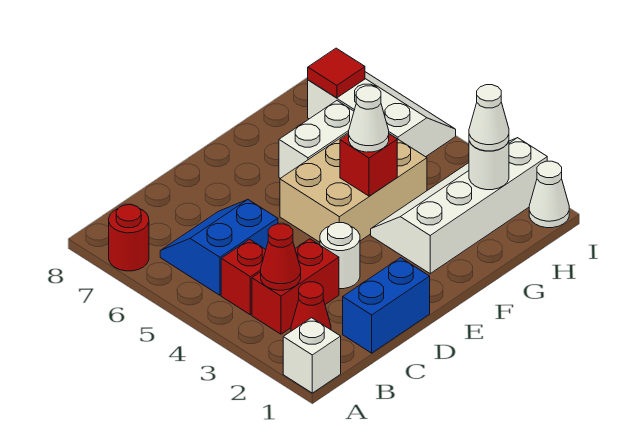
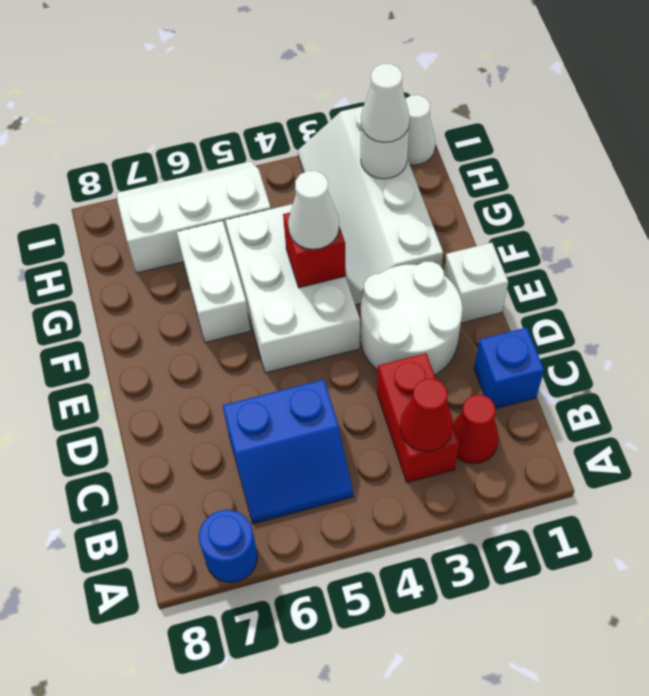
white 1x1 brick [283,318,341,393] -> white 1x1 brick moved to [444,243,508,323]
red 1x1 round brick [109,205,149,271] -> blue 1x1 round brick [199,510,257,583]
red 1x1 brick [221,239,266,315] -> none
blue 2x2 slope [160,200,278,295] -> blue 2x2 slope turned to [223,379,353,524]
blue 1x2 brick [343,258,430,353] -> blue 1x1 brick [474,327,544,409]
white 1x1 round brick [320,223,360,289] -> white 2x2 round brick [360,262,462,375]
tan 2x3 brick [280,133,427,242] -> white 2x3 brick [225,204,360,373]
red 1x1 tile [308,48,365,98] -> none

